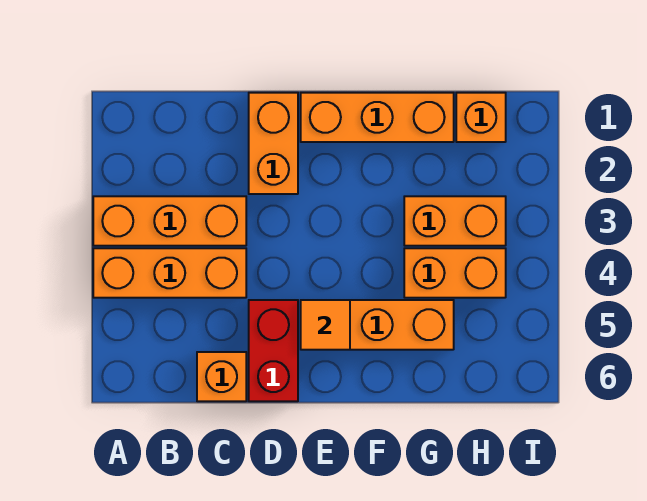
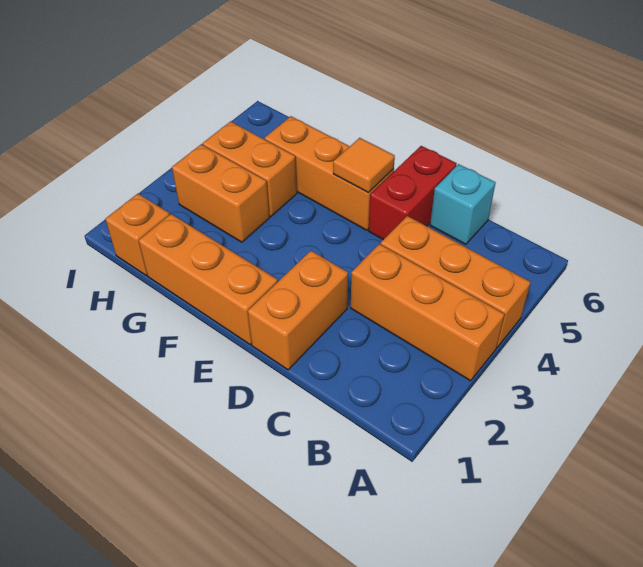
orange 1x1 brick [197,352,246,401] -> cyan 1x1 brick [430,164,496,244]

